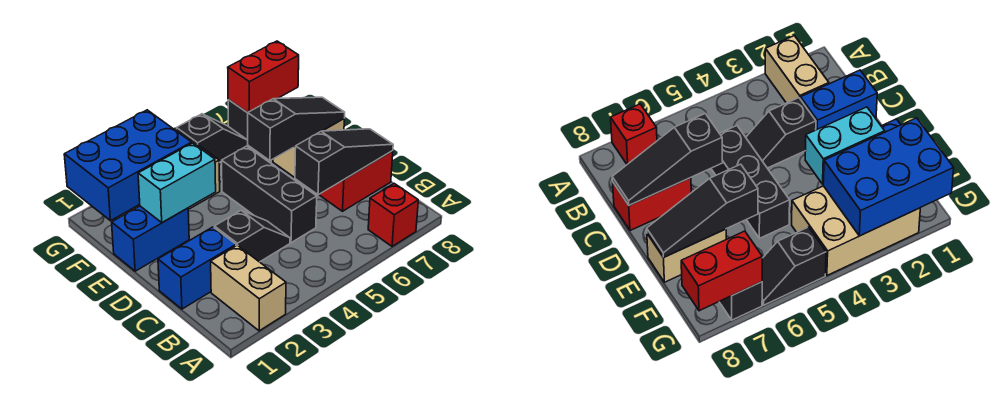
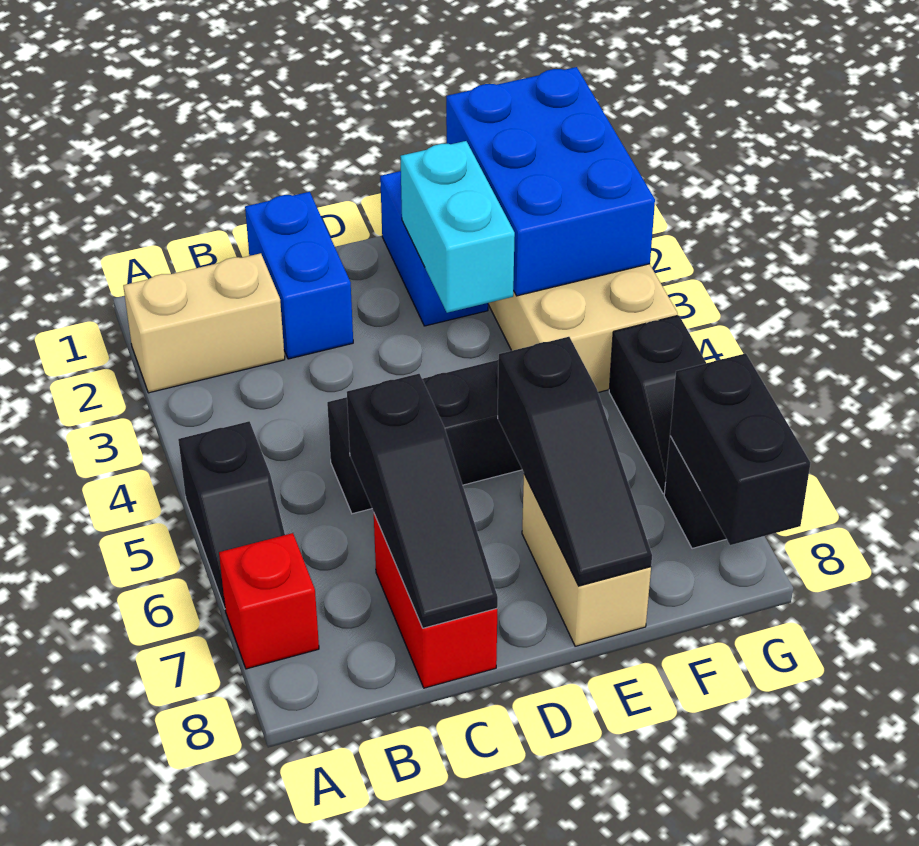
black 1x2 slope [214,211,290,262] -> black 1x2 slope moved to [178,421,285,608]
red 1x2 brick [228,41,299,113] -> black 1x2 brick [670,353,810,545]

